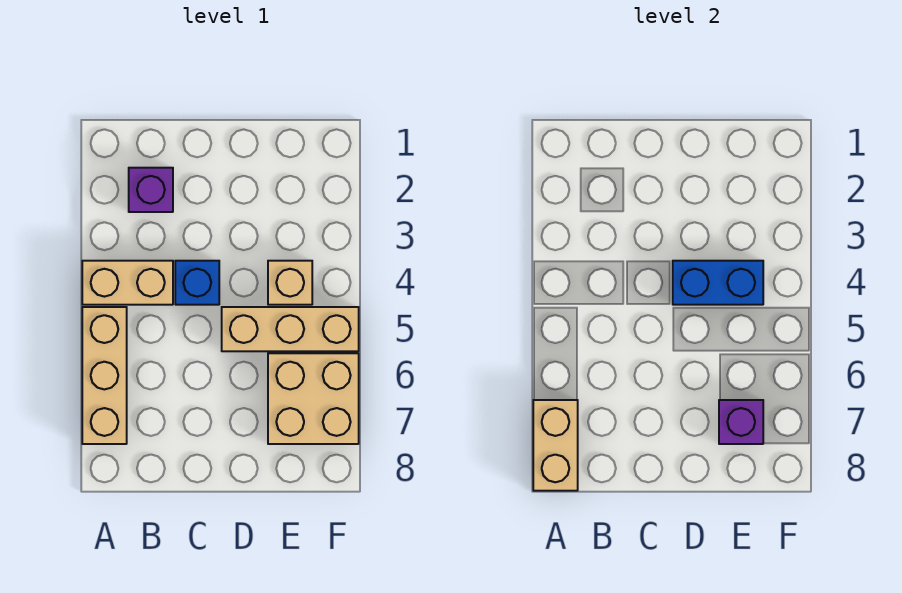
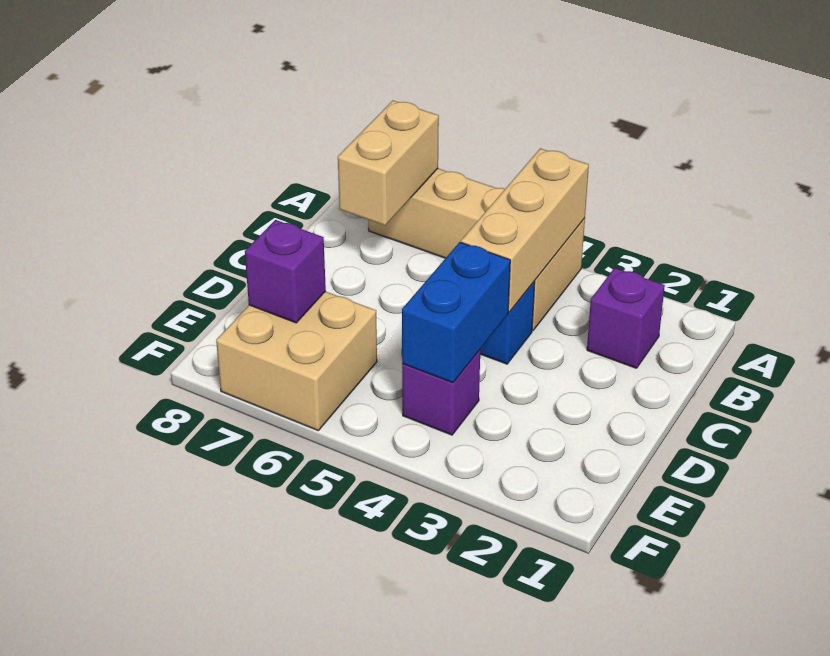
tan 1x2 brick [533,400,578,491] -> tan 1x2 brick turned to [338,101,439,225]
tan 1x3 brick [222,307,359,351] -> tan 1x3 brick moved to [461,149,589,312]
tan 1x1 brick [268,261,312,305] -> purple 1x1 brick [402,350,480,435]

